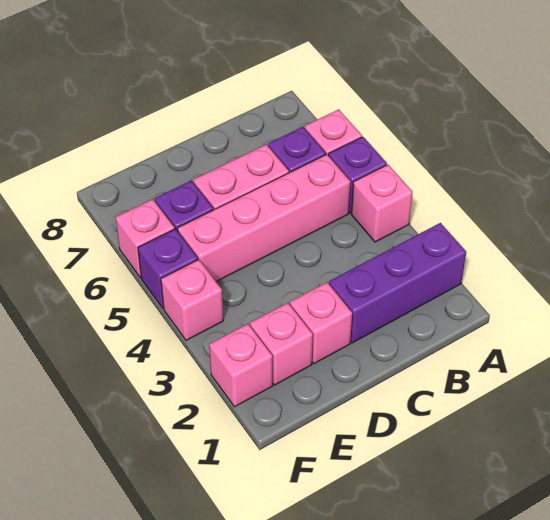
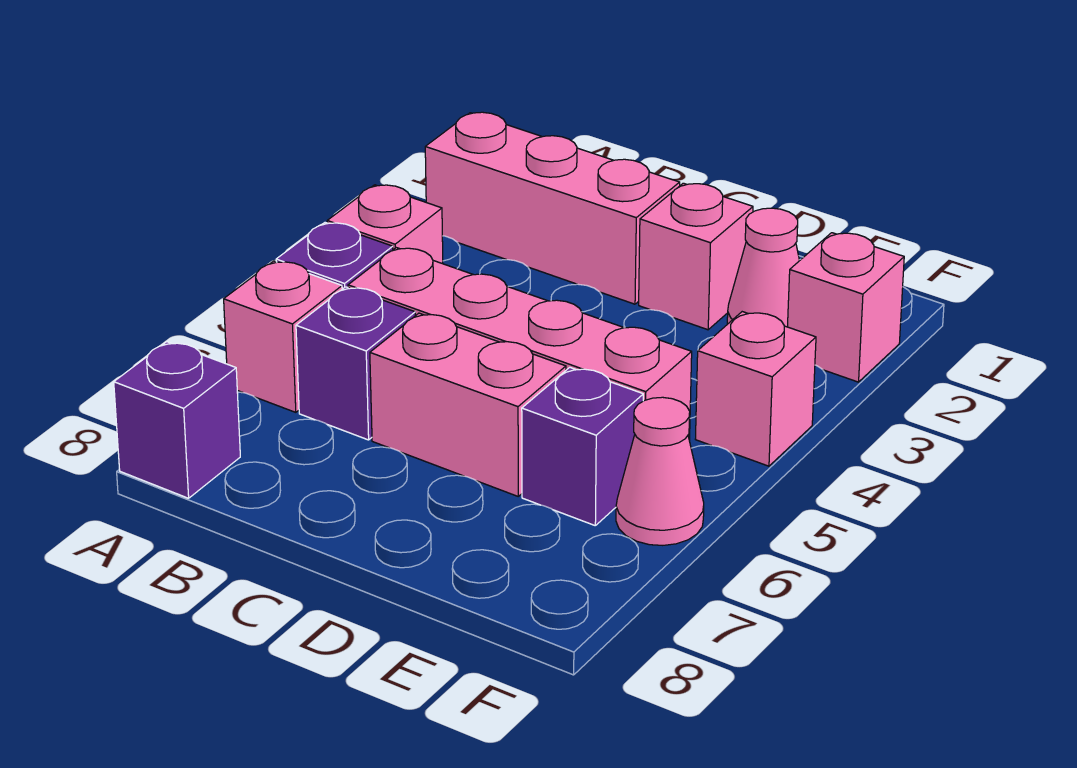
purple 1x3 brick [329,223,466,343] -> pink 1x3 brick [425,112,680,304]
pink 1x1 brick [250,303,313,385] -> pink 1x1 cone [727,208,800,327]
purple 1x1 brick [138,229,198,309] -> purple 1x1 brick moved to [114,342,240,498]
pink 1x1 brick [116,199,175,278] -> pink 1x1 cone [616,397,704,545]

